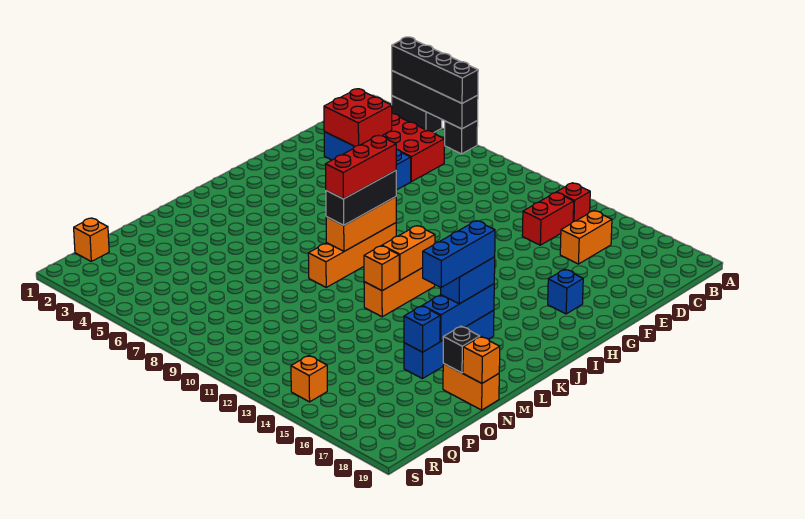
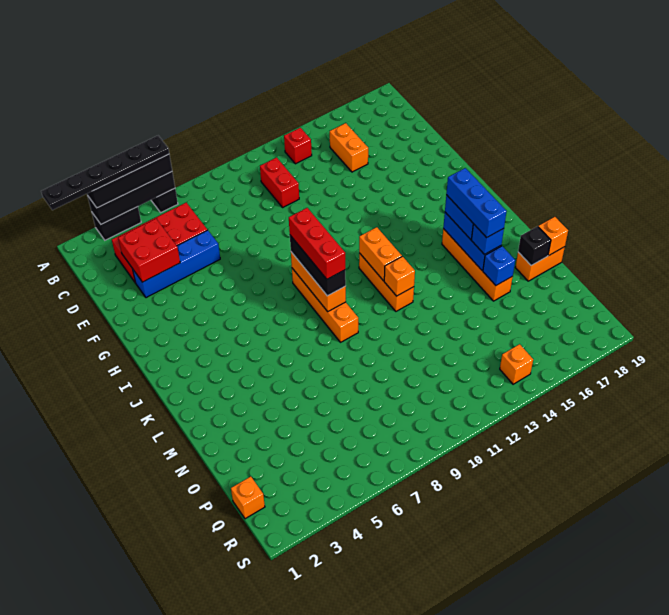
none -> black 1x6 plate [41,136,169,210]
red 1x2 brick [522,192,574,245] -> red 1x2 brick moved to [260,157,299,207]
blue 1x1 brick [548,269,583,314] -> blue 1x1 brick moved to [471,224,504,254]
blue 1x4 brick [404,310,494,379] -> orange 1x4 brick [442,229,513,301]

